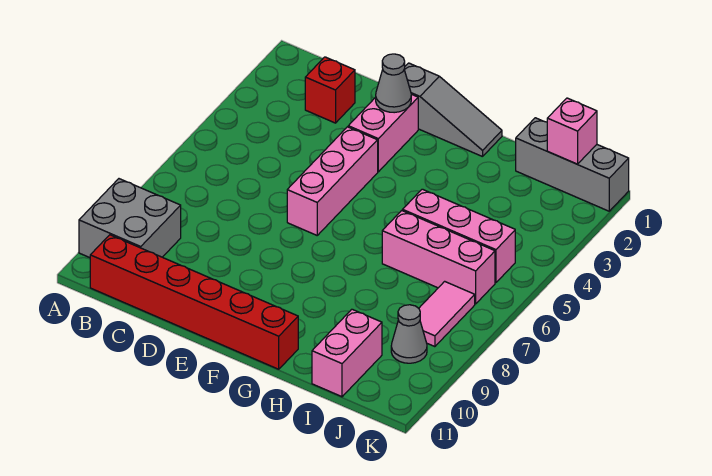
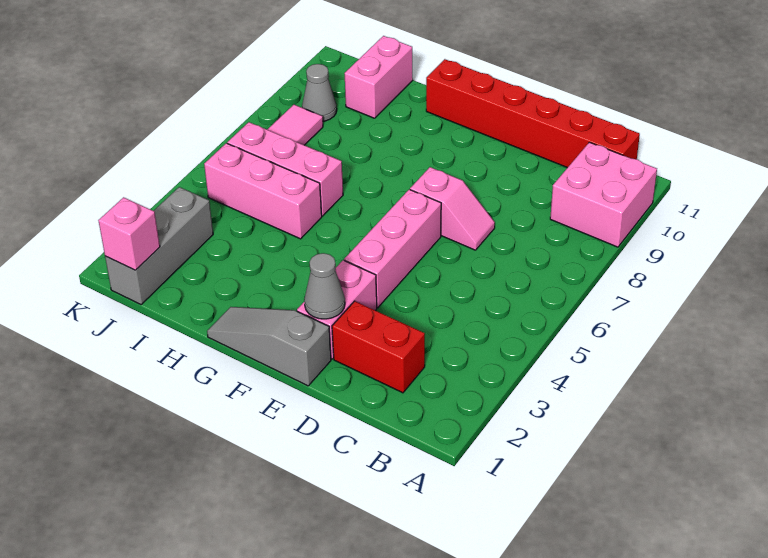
grey 2x2 brick [79,179,181,258] -> pink 2x2 brick [550,142,657,247]
red 1x1 brick [305,57,355,123] -> red 1x2 brick [332,301,425,393]
none -> pink 1x2 slope [410,167,495,250]
grey 1x3 brick [516,118,629,211] -> grey 1x3 brick turned to [105,187,213,304]

